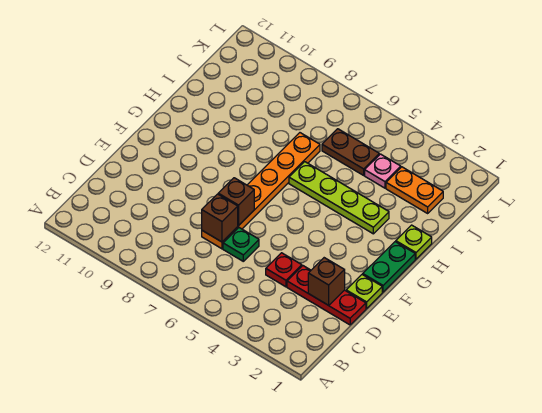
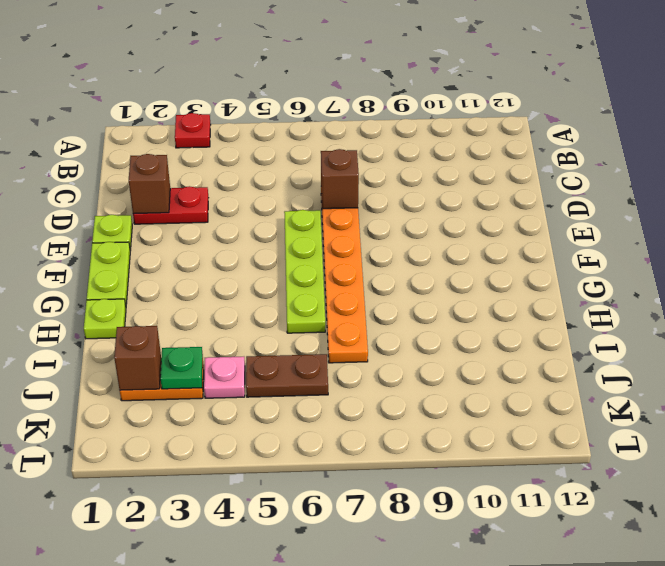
red 1x3 plate [287,266,366,325] -> red 1x2 plate [133,186,208,224]
red 1x1 plate [266,253,302,287] -> red 1x1 plate moved to [175,113,211,148]
green 1x1 plate [223,228,259,261] -> green 1x1 plate moved to [160,347,203,389]
brown 1x1 brick [218,178,254,225] -> brown 1x1 brick moved to [114,326,161,390]
green 1x2 plate [363,242,415,292] -> lime 1x2 plate [87,242,130,305]
lime 1x4 plate [289,162,389,234] -> lime 1x4 plate turned to [284,210,325,333]

